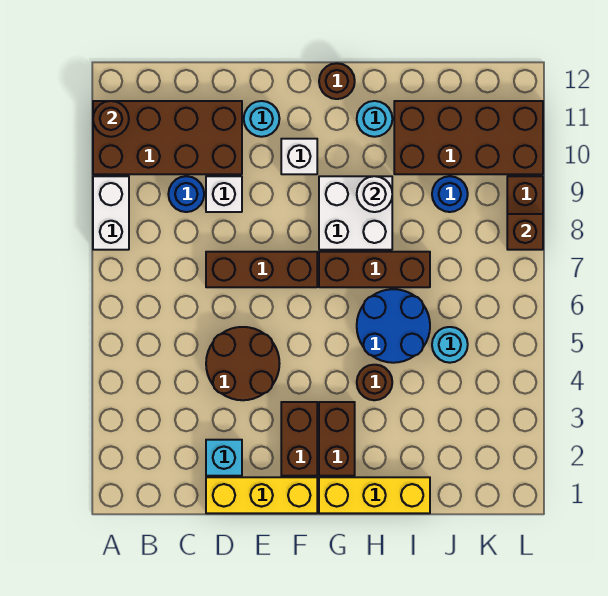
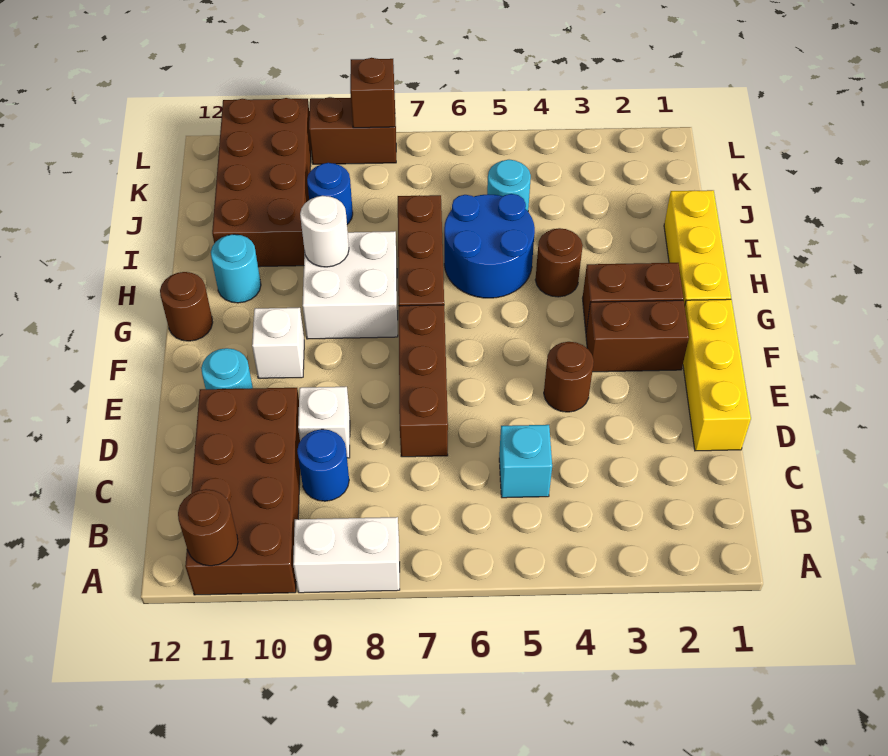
cyan 1x1 brick [206,440,242,476] -> cyan 1x1 brick moved to [499,425,552,498]
brown 2x2 round brick [206,327,280,400] -> brown 1x1 round brick [544,342,594,412]

